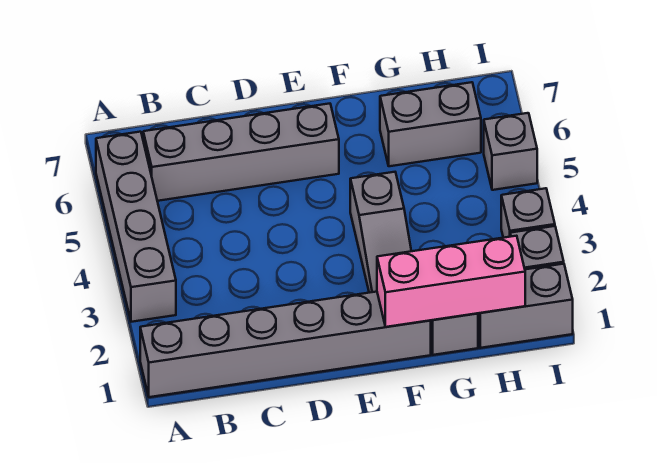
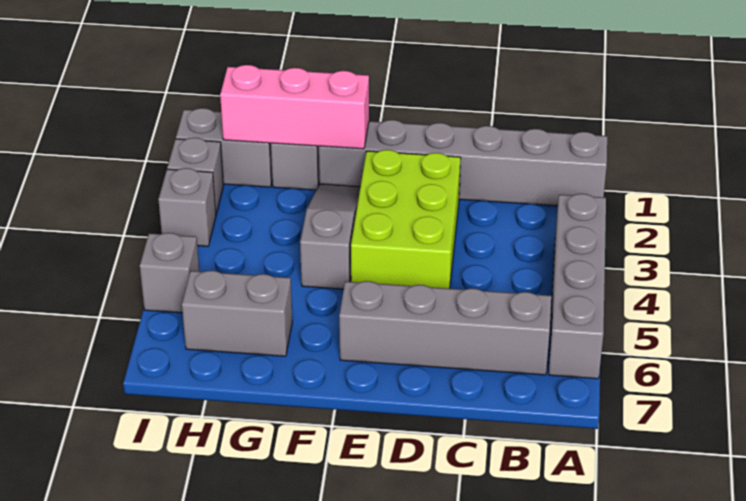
none -> lime 2x3 brick [351,150,461,289]

